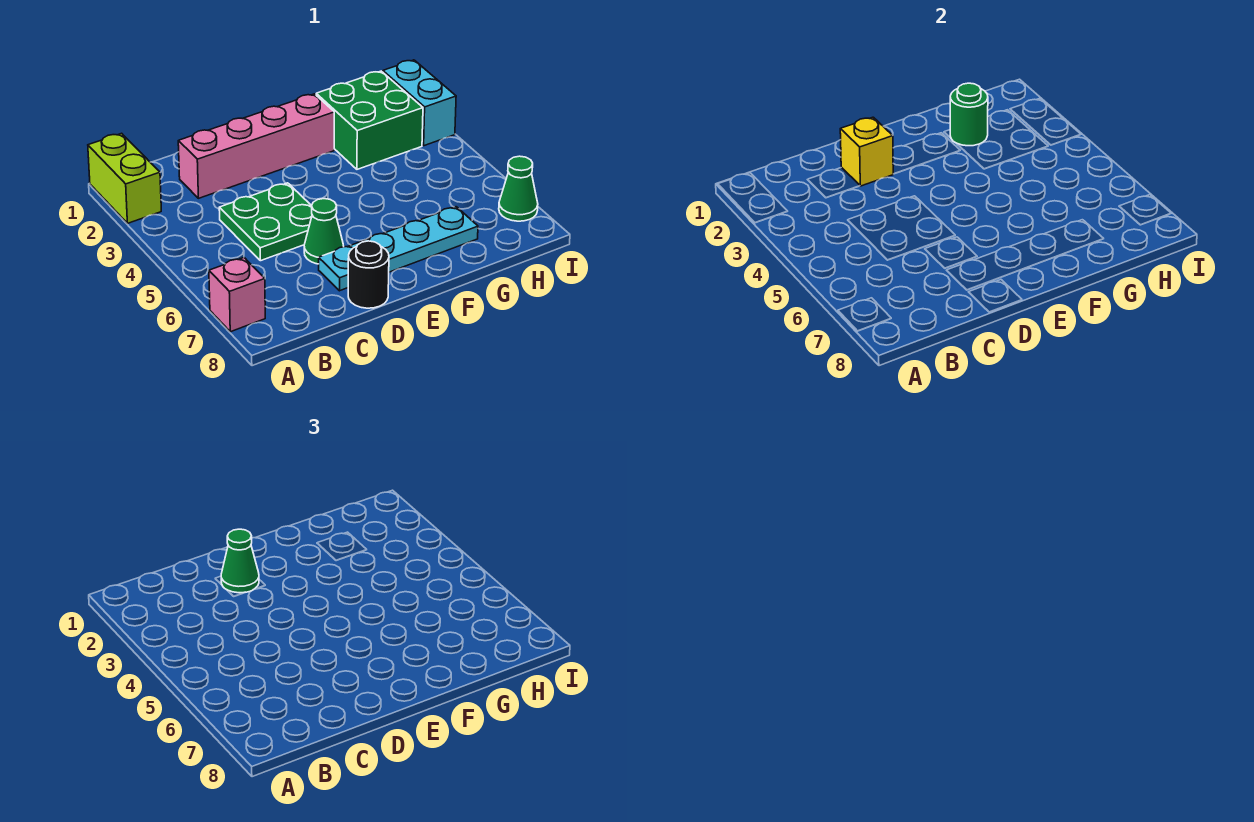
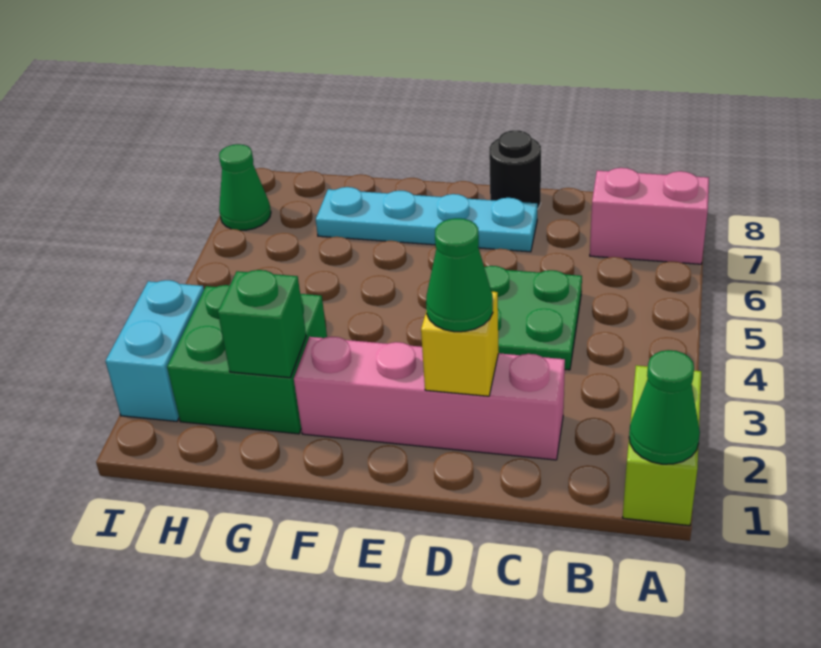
pink 1x1 brick [209,258,265,332] -> pink 1x2 brick [590,168,709,264]
green 1x1 cone [304,199,344,264] -> green 1x1 cone moved to [629,350,700,464]
green 1x1 round brick [950,83,988,146] -> green 1x1 brick [218,270,306,378]

